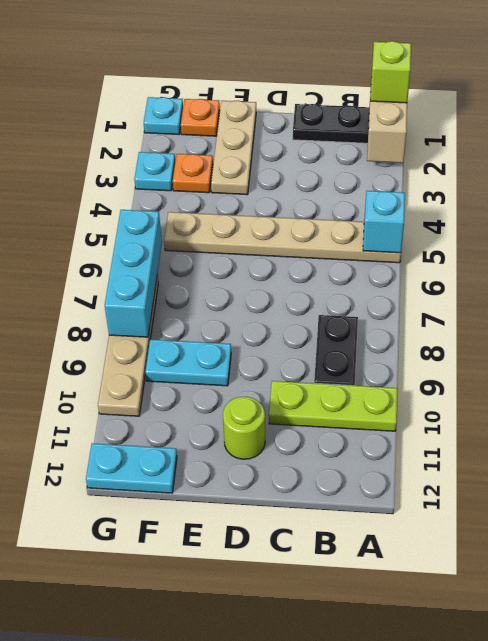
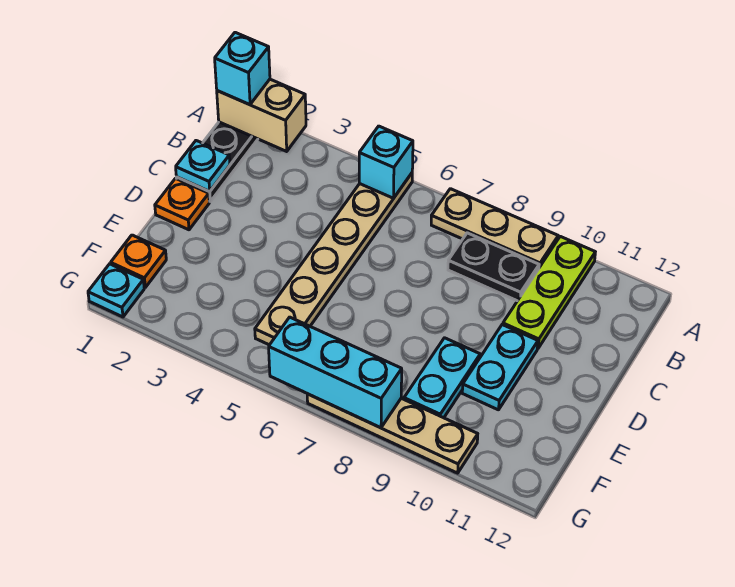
lime 1x1 brick [370,41,411,103] -> cyan 1x1 brick [215,32,270,105]
lime 1x1 round brick [223,396,265,459] -> none
tan 1x3 plate [211,101,256,195] -> tan 1x3 plate moved to [431,189,558,268]
orange 1x1 plate [173,154,213,193] -> orange 1x1 plate moved to [155,178,209,230]
cyan 1x2 plate [86,443,177,493] -> cyan 1x2 plate moved to [462,325,538,410]
cyan 1x1 plate [134,152,175,191] -> cyan 1x1 plate moved to [176,141,230,191]

